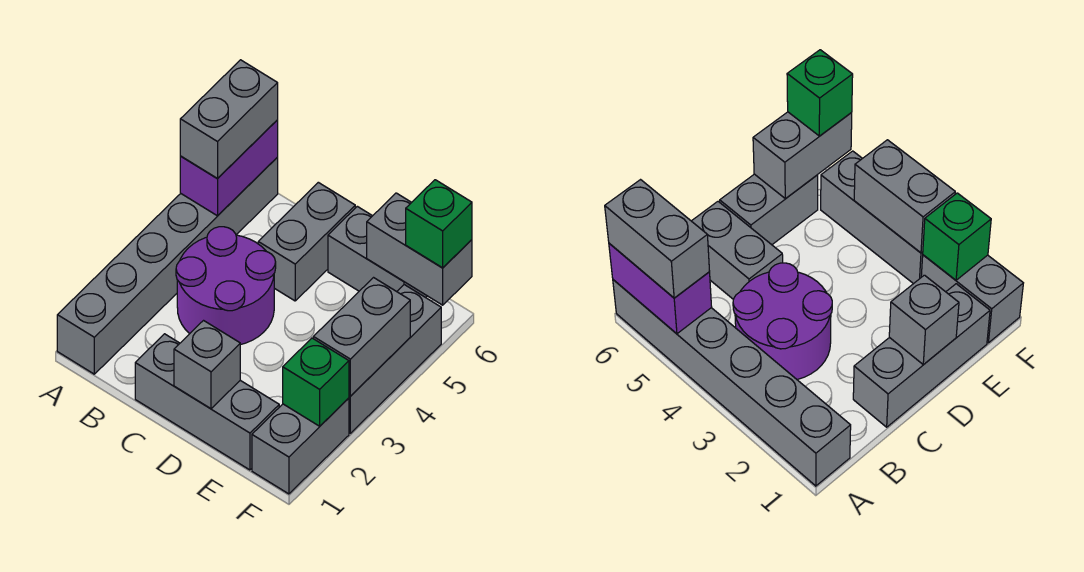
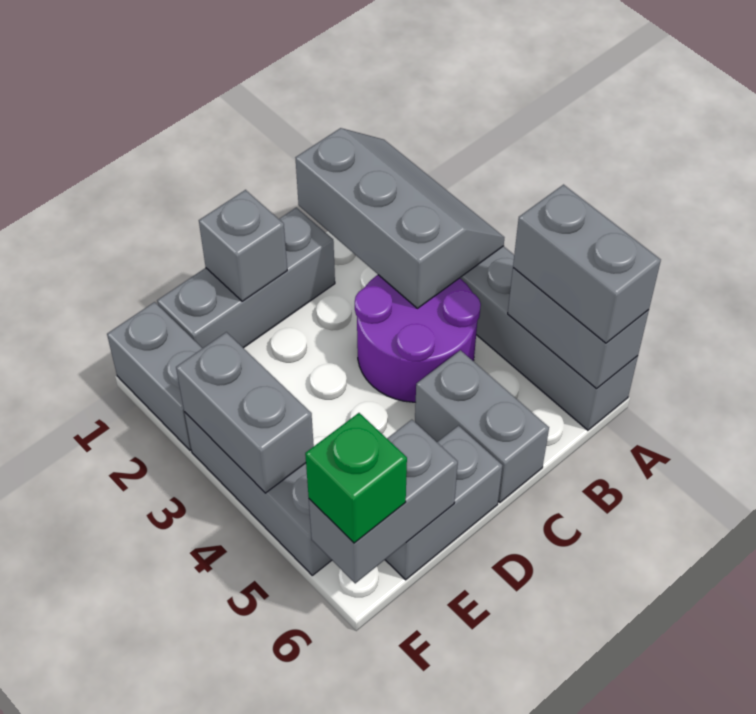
none -> grey 2x3 slope [296,128,504,308]
purple 1x2 brick [180,120,278,216] -> grey 1x2 brick [508,268,649,388]
green 1x1 brick [283,338,349,426] -> none

